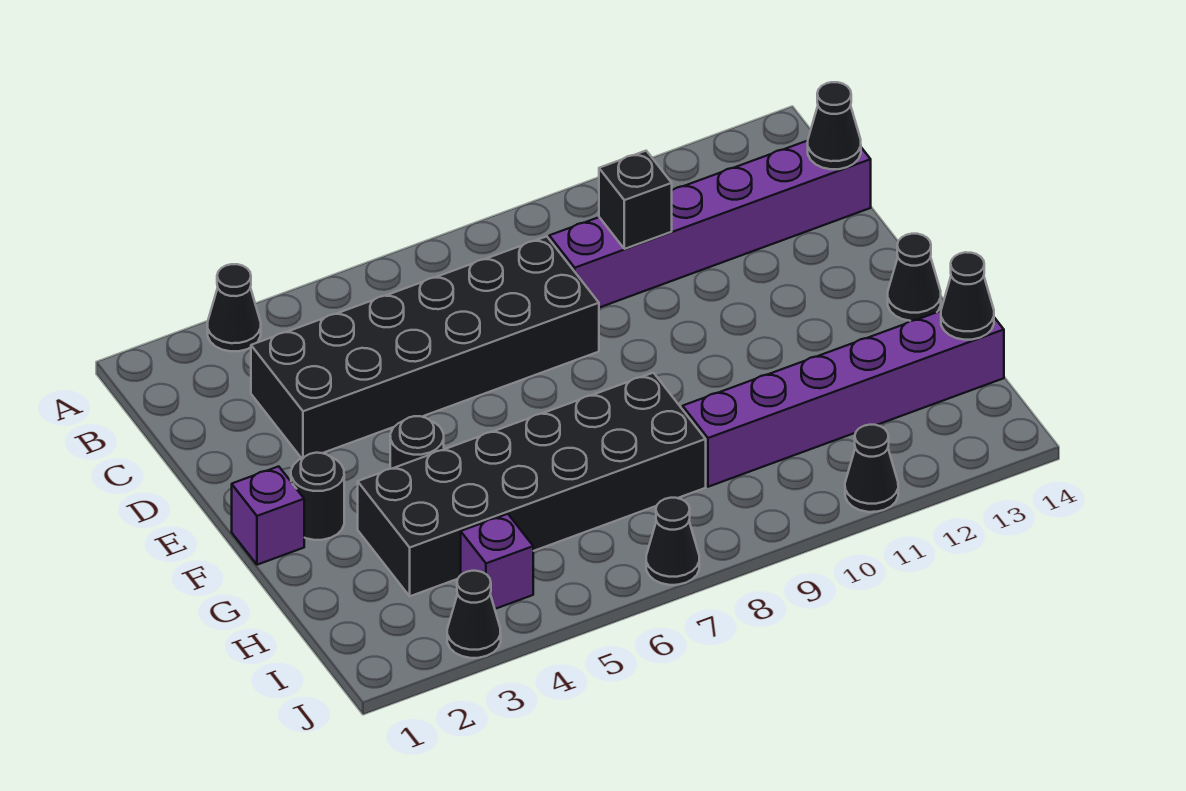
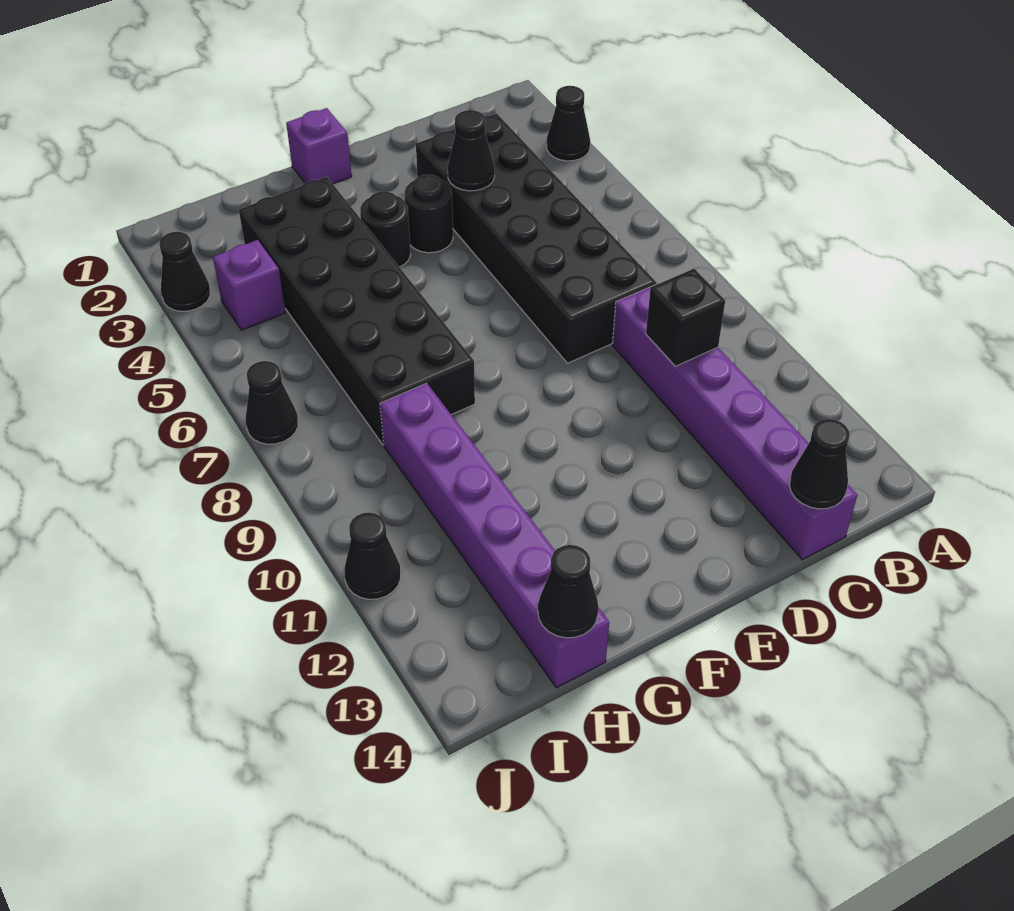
black 1x1 round brick [291,453,344,540] -> black 1x1 round brick moved to [405,175,453,253]
black 1x1 cone [888,234,941,321] -> black 1x1 cone moved to [448,110,495,191]

